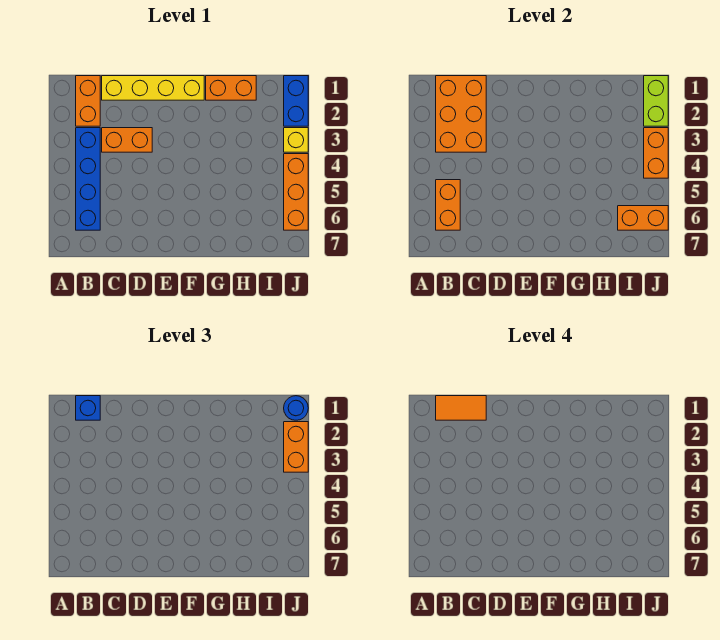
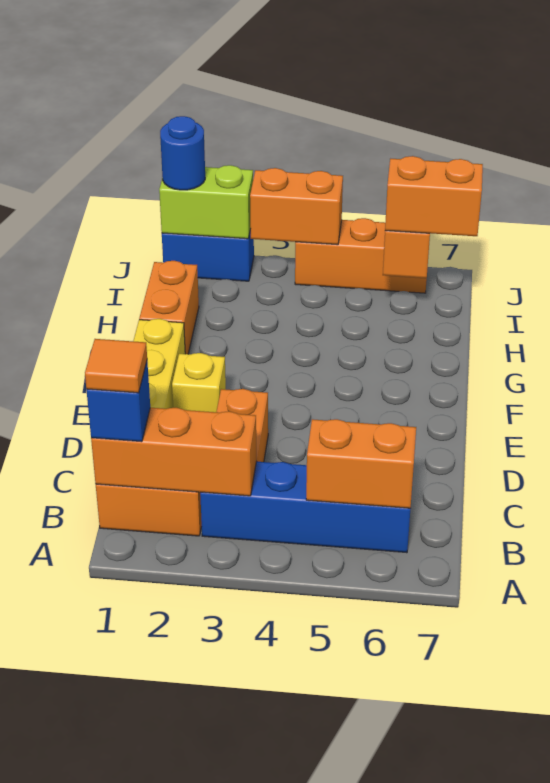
orange 2x3 brick [436,76,486,152] -> orange 1x3 brick [91,408,256,496]
orange 1x2 tile [436,396,486,420] -> orange 1x1 tile [85,339,147,393]
orange 1x2 brick [284,422,308,472] -> orange 1x2 brick moved to [385,156,483,236]
yellow 1x1 brick [284,128,308,152] -> yellow 1x1 brick moved to [172,353,226,412]

